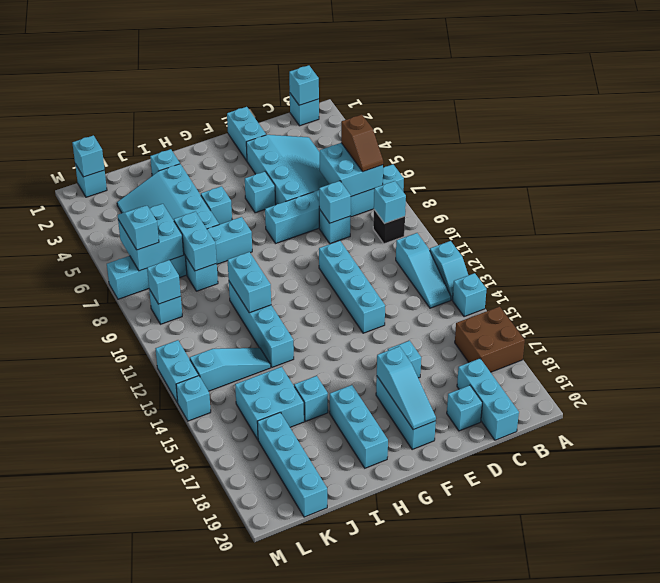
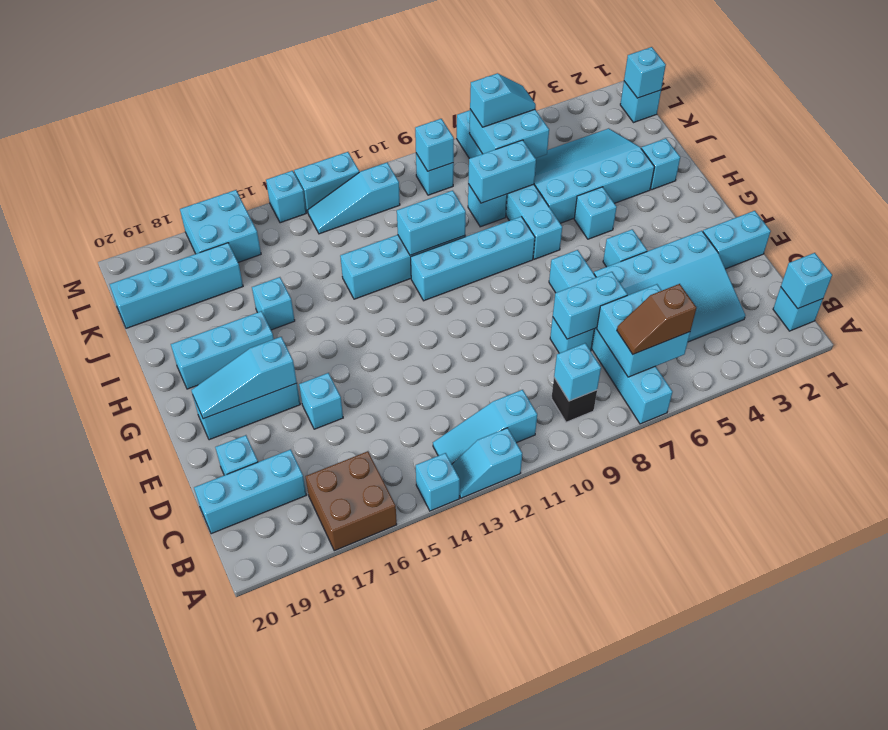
cyan 1x1 brick [319,181,351,223] -> cyan 1x2 brick [553,272,627,339]
cyan 1x4 brick [319,241,385,333] -> cyan 1x4 brick moved to [411,217,535,301]
cyan 1x3 slope [190,348,271,391] -> cyan 1x3 slope turned to [308,163,400,234]
cyan 2x2 brick [235,367,304,439] -> cyan 2x2 brick moved to [180,190,261,262]

